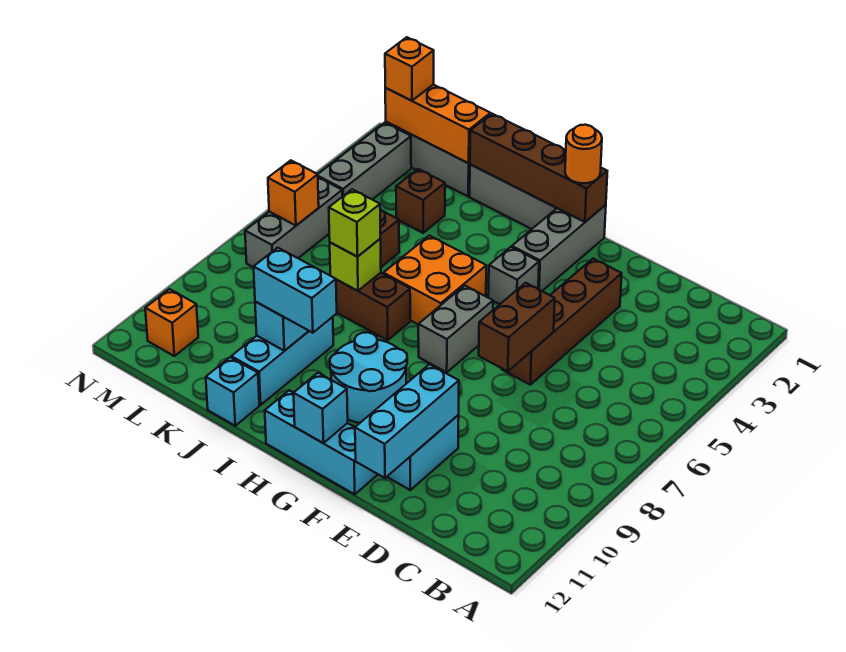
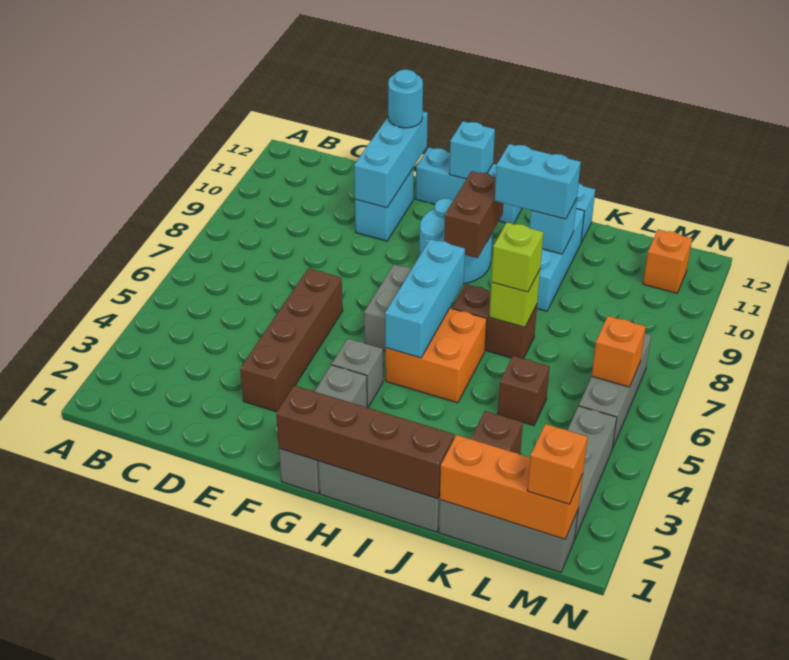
brown 1x2 brick [479,283,555,371] -> brown 1x2 brick moved to [444,171,503,258]
none -> cyan 1x1 round brick [388,70,423,128]
orange 1x1 round brick [565,125,602,183] -> none
none -> cyan 1x3 brick [385,239,465,358]

